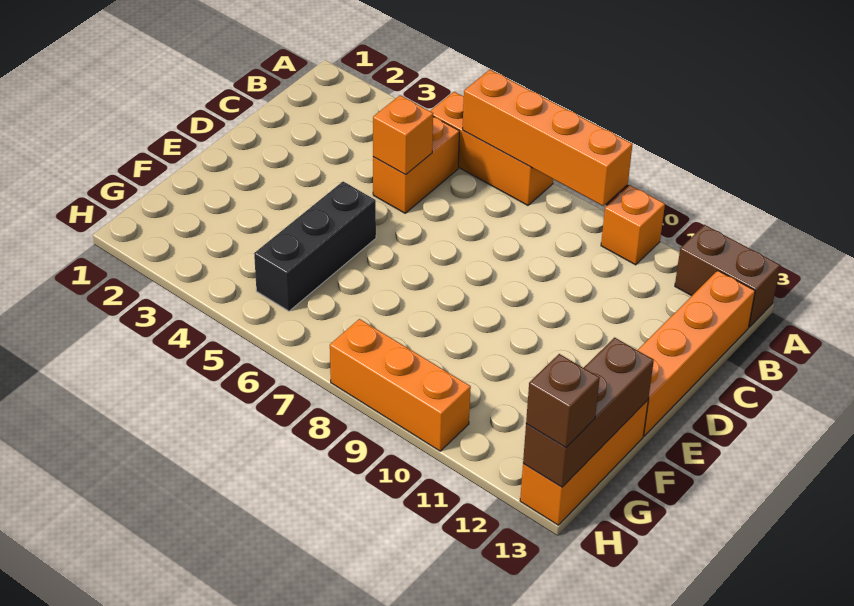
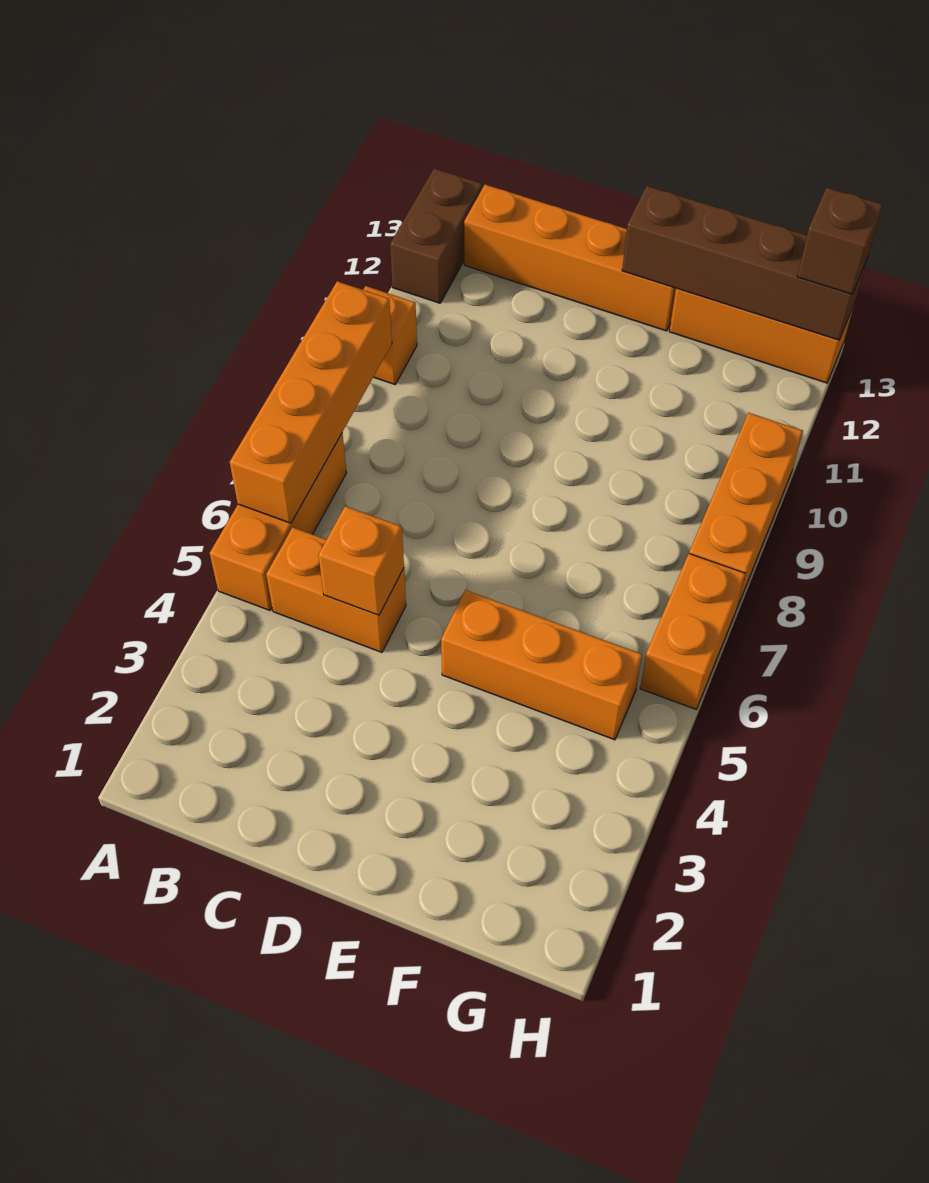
black 1x3 brick [254,182,376,311] -> orange 1x3 brick [441,590,642,740]
brown 1x3 brick [523,338,654,487] -> brown 1x4 brick [622,186,868,340]
none -> orange 1x2 brick [640,554,745,709]

